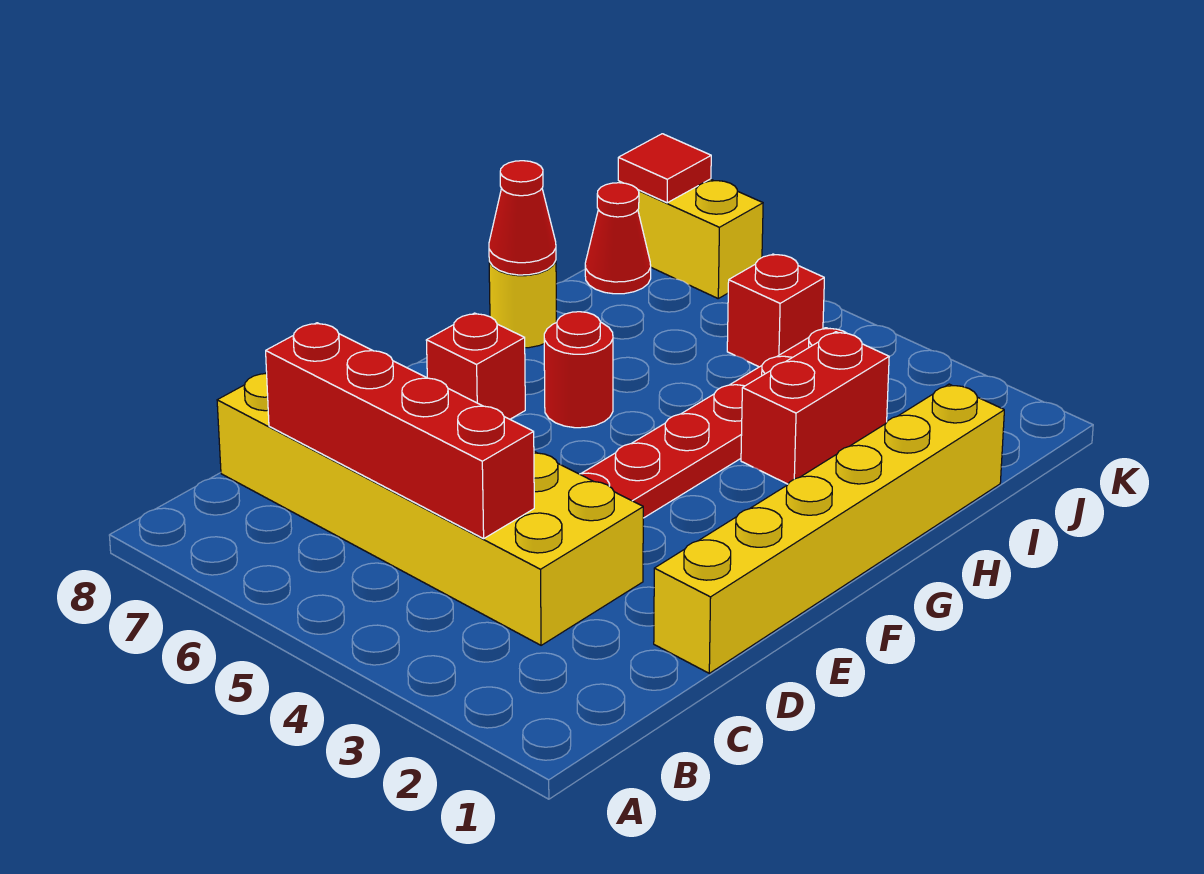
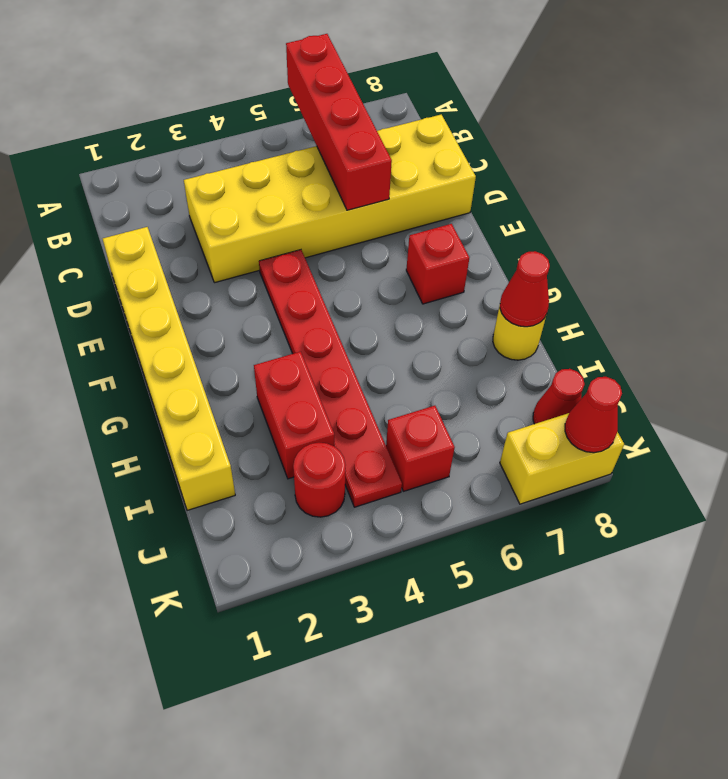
red 1x4 brick [266,323,534,539] -> red 1x4 brick turned to [286,34,392,210]
red 1x1 round brick [544,312,613,428] -> red 1x1 round brick moved to [293,443,345,517]
red 1x1 tile [618,134,711,203] -> red 1x1 cone [565,377,622,453]

